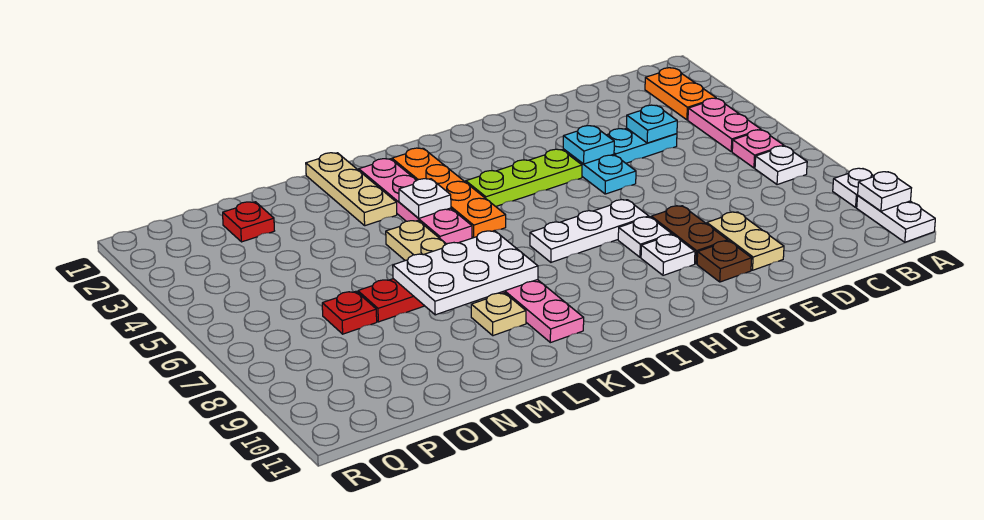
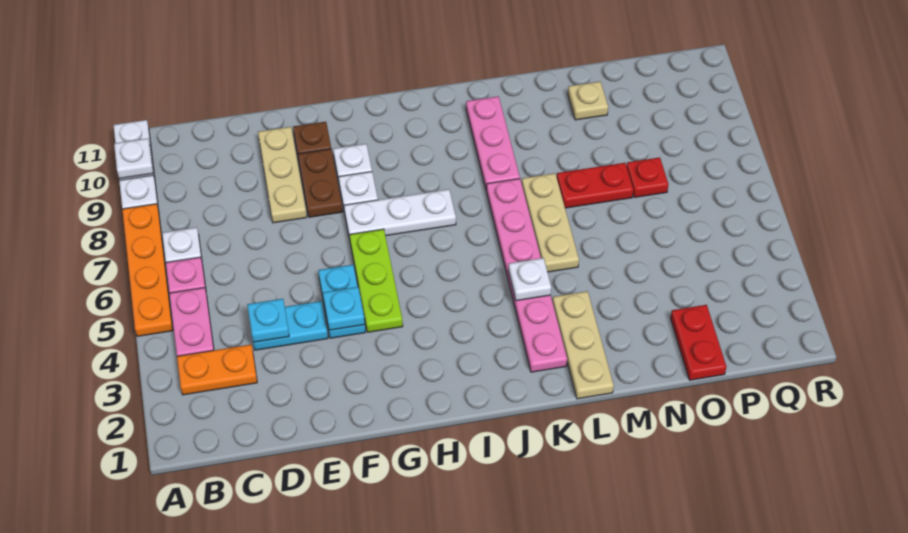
orange 1x2 plate [645,68,716,120] -> orange 1x2 plate turned to [177,345,257,395]
tan 1x2 plate [707,212,784,270] -> tan 1x3 plate [258,127,307,223]
lime 1x3 plate [466,149,582,206] -> lime 1x3 plate turned to [350,229,403,332]
orange 1x4 plate [392,148,506,238] -> orange 1x4 plate moved to [122,204,173,336]
pink 1x4 plate [359,159,472,244] -> pink 1x6 plate [486,179,567,372]
white 2x3 plate [393,231,538,315] -> none
tan 1x1 plate [471,293,526,336] -> tan 1x1 plate moved to [568,82,608,120]
red 1x1 plate [223,202,274,242] -> red 1x2 plate [671,305,726,380]

